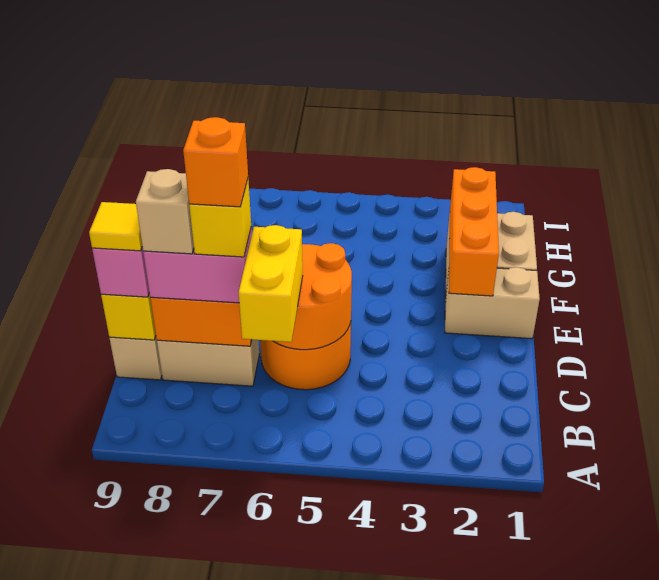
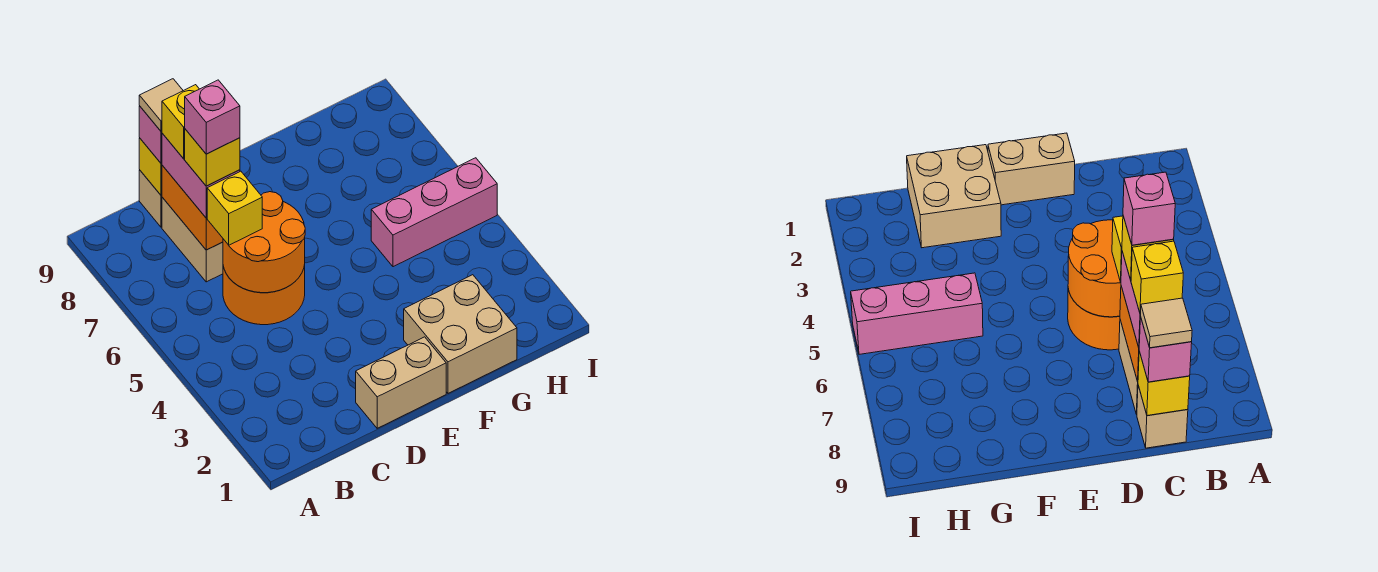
yellow 1x2 brick [239,225,303,342] -> yellow 1x1 brick [207,171,262,245]
orange 1x1 brick [183,117,248,207] -> pink 1x1 brick [185,80,240,154]
tan 1x1 brick [136,169,194,254] -> yellow 1x1 brick [162,85,199,159]
yellow 1x1 tile [89,202,142,251] -> tan 1x1 tile [139,79,183,131]
tan 1x2 brick [445,267,540,339] -> tan 1x2 brick turned to [356,337,446,428]
orange 1x3 brick [449,167,499,296] -> none
none -> pink 1x3 brick [371,158,497,267]

